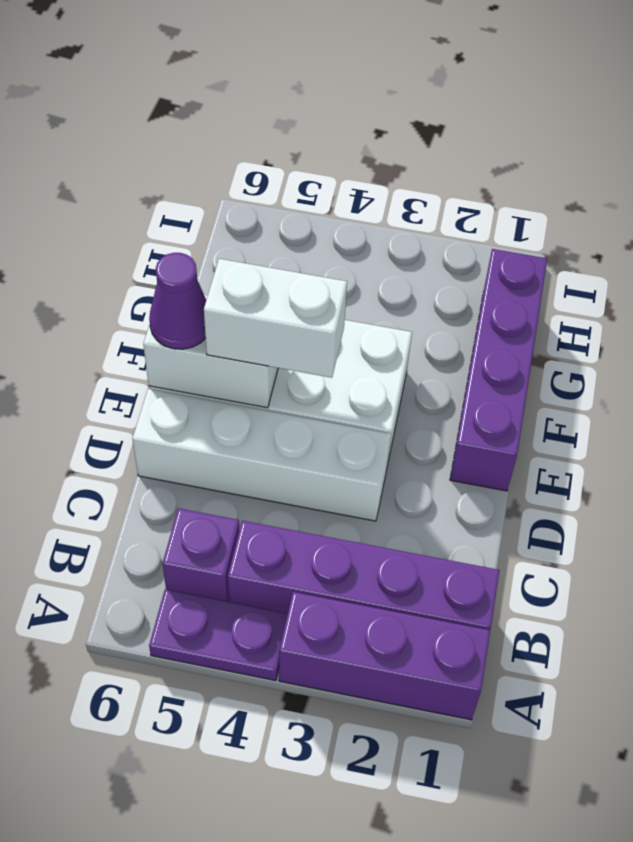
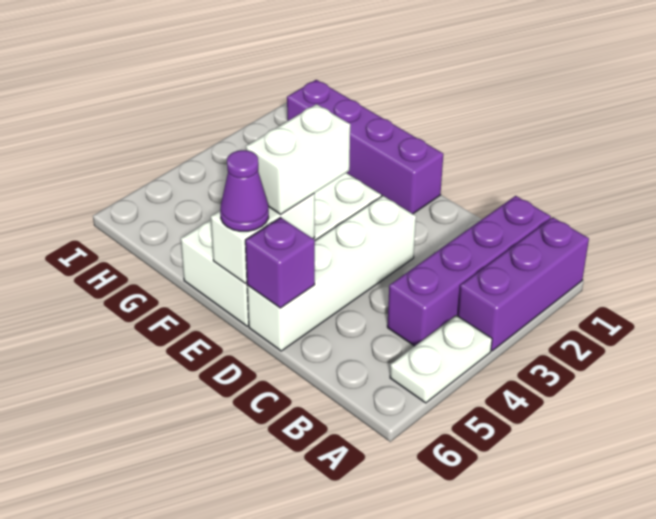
purple 1x2 plate [149,589,288,681] -> white 1x2 plate [390,315,492,403]
purple 1x1 brick [162,508,239,602] -> purple 1x1 brick moved to [245,217,315,308]

